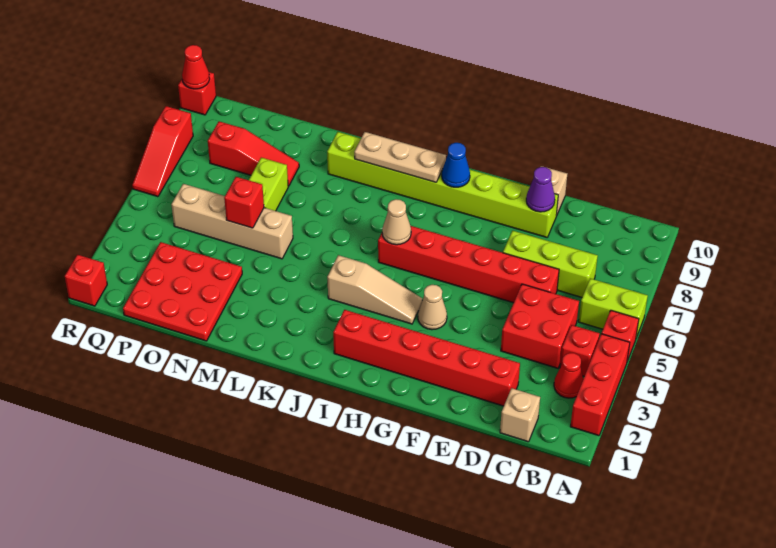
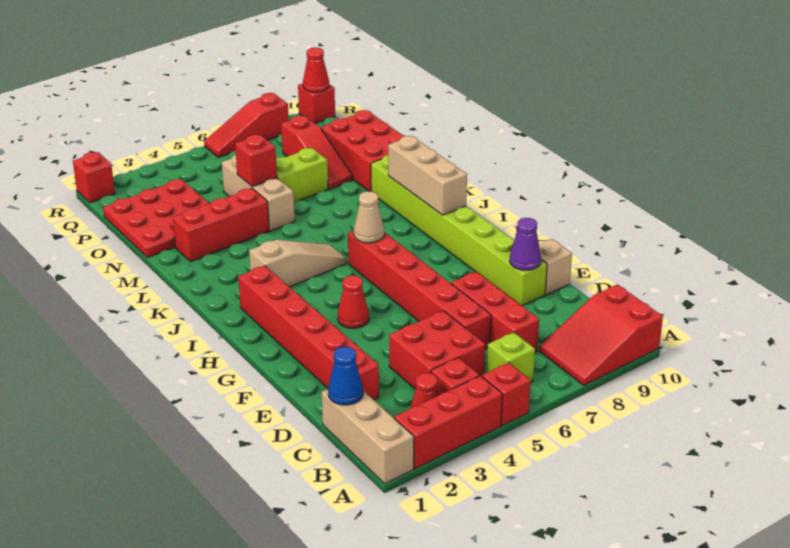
lime 1x2 brick [579,278,648,338] -> lime 1x1 brick [487,332,535,382]
none -> red 2x3 slope [540,284,663,385]
tan 1x1 brick [500,388,540,442] -> tan 1x3 brick [322,389,414,484]
lime 1x3 brick [503,231,598,297] -> red 1x3 brick [451,272,539,352]
tan 1x1 cone [418,285,447,330] -> red 1x1 cone [338,275,369,328]
tan 1x3 slope [327,255,422,324] -> tan 1x3 slope turned to [249,240,346,287]
blue 1x1 cone [442,143,470,187] -> blue 1x1 cone moved to [328,347,363,405]
tan 1x3 plate [354,132,446,182] -> tan 1x3 brick [388,136,467,215]
none -> red 1x3 brick [173,188,269,262]
tan 1x4 brick [171,184,293,259] -> tan 1x3 brick [222,155,295,231]
none -> red 2x3 brick [321,110,405,192]

